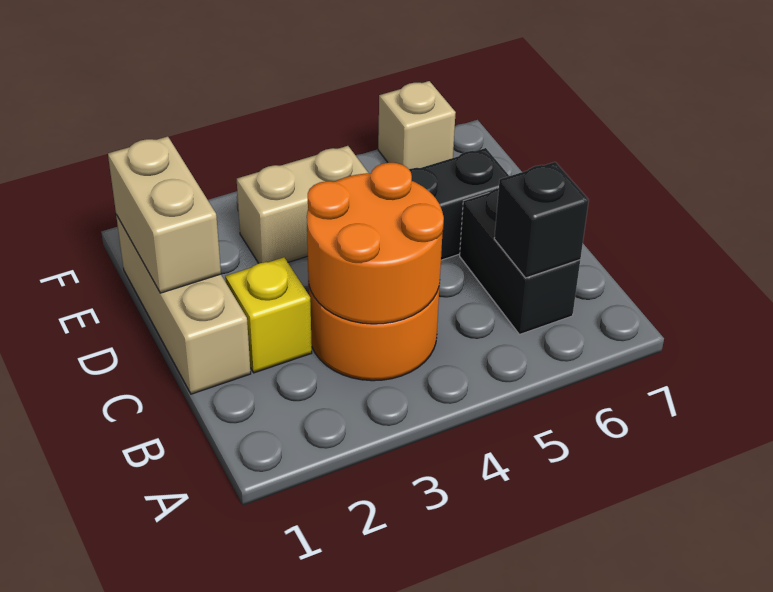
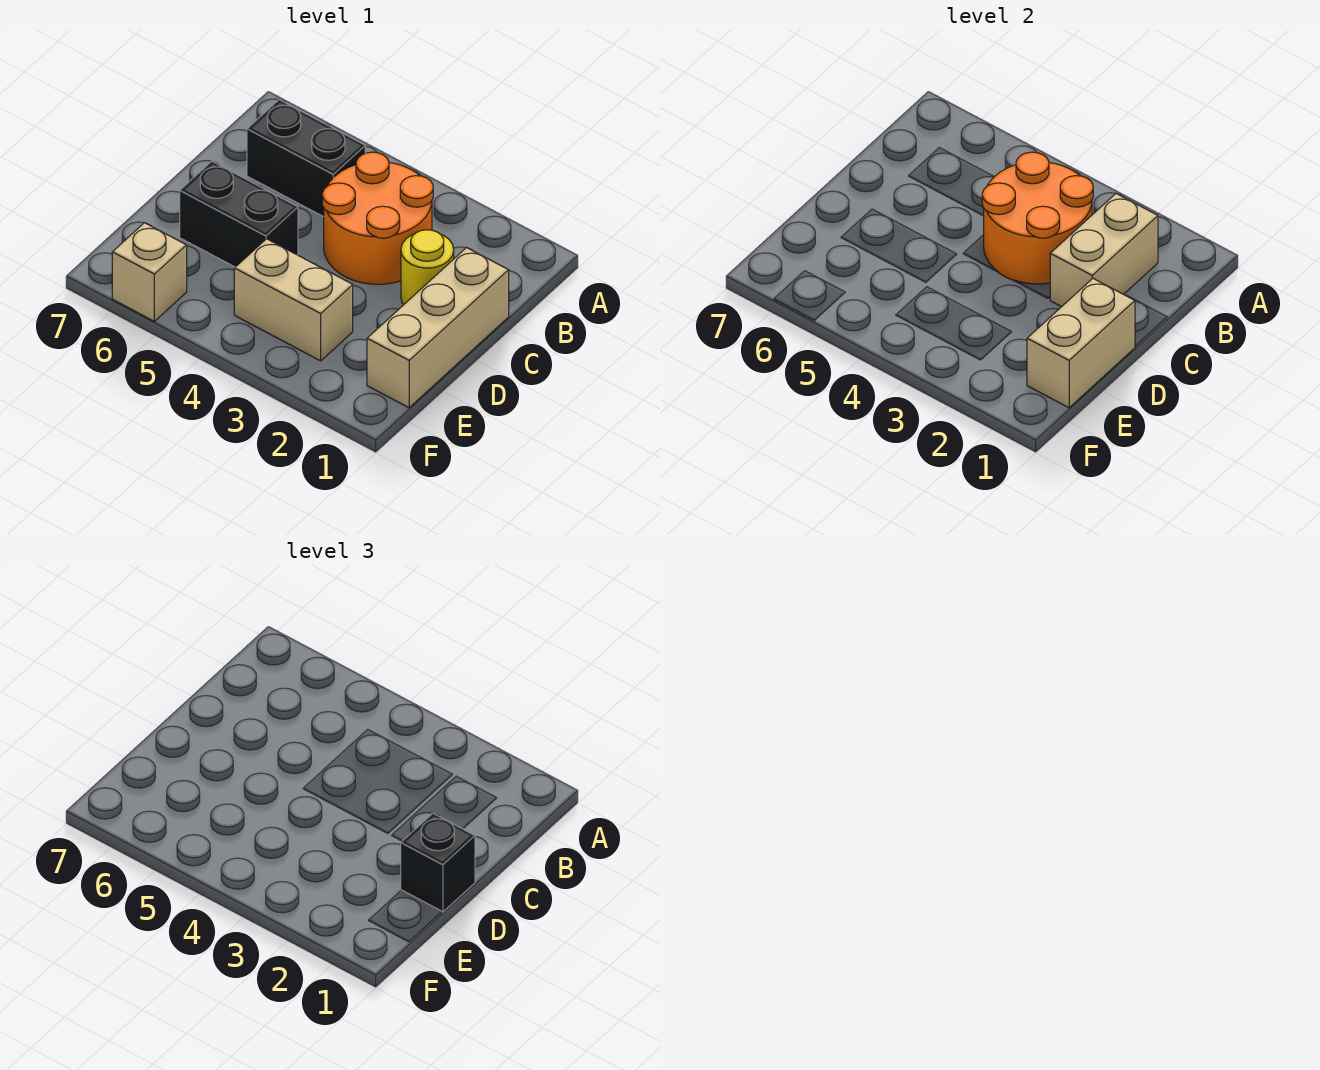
none -> tan 1x2 brick [1050,194,1158,307]
black 1x2 brick [460,188,580,335] -> black 1x2 brick turned to [247,100,365,217]
black 1x1 brick [494,162,589,278] -> black 1x1 brick moved to [401,813,475,912]
yellow 1x1 brick [225,257,312,373] -> yellow 1x1 round brick [401,230,454,305]

